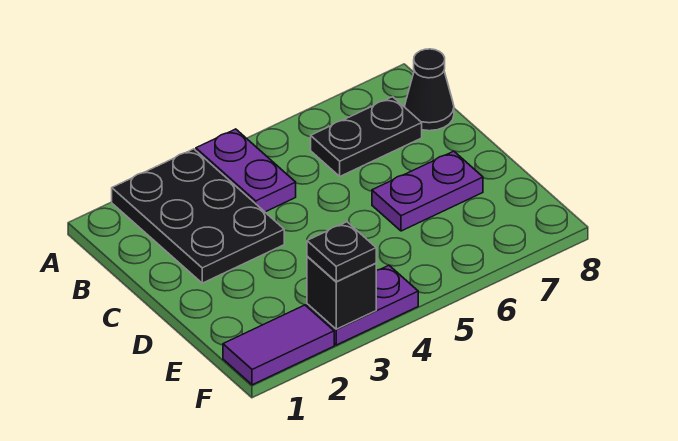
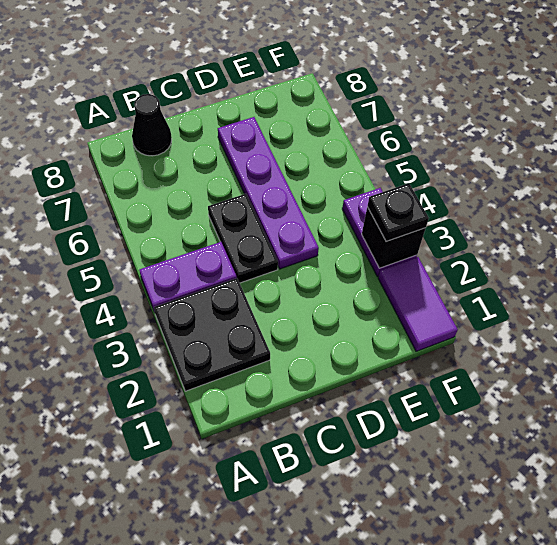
black 2x3 plate [112,149,284,283] -> black 2x2 plate [154,278,270,391]
black 1x2 plate [311,97,422,176] -> black 1x2 plate moved to [208,194,278,283]
purple 1x2 plate [372,151,483,231] -> purple 1x4 plate [218,117,319,269]

